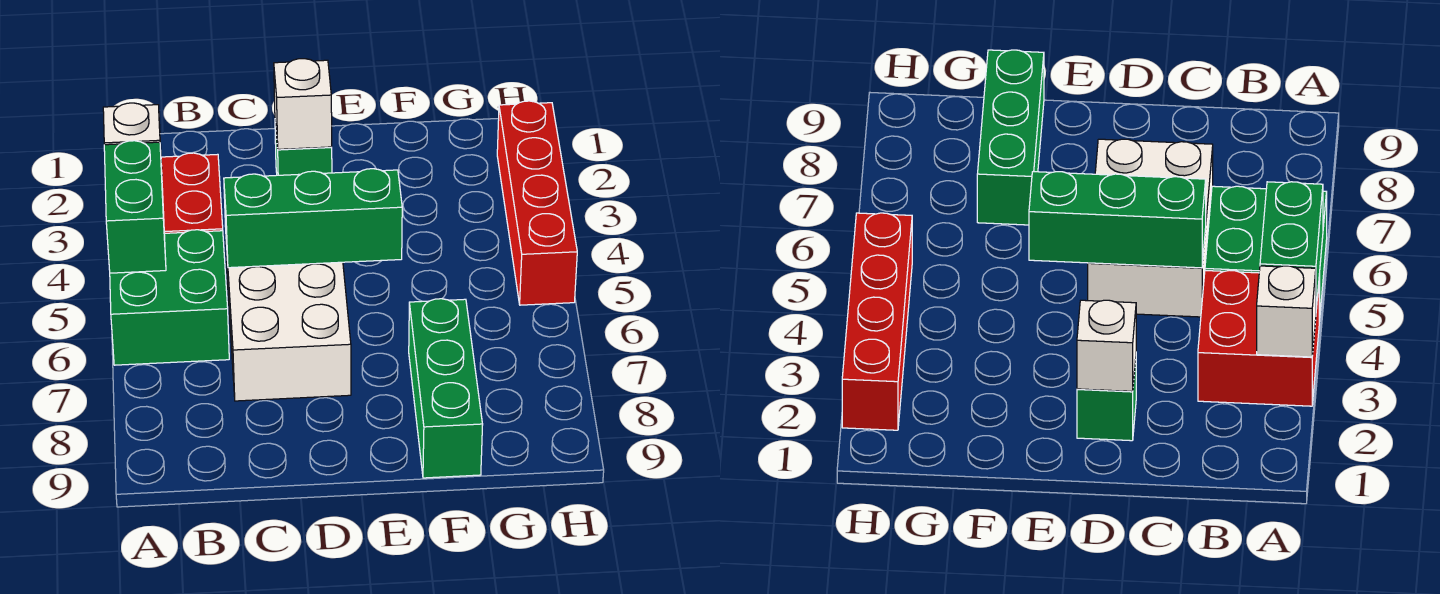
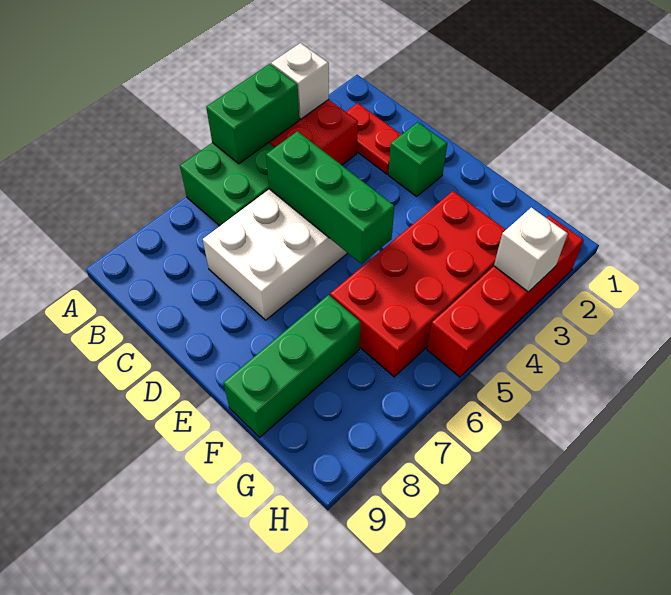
none -> red 1x2 plate [346,103,401,174]
white 1x1 brick [274,59,332,149] -> white 1x1 brick moved to [494,207,568,292]
none -> red 2x4 brick [330,191,506,377]

